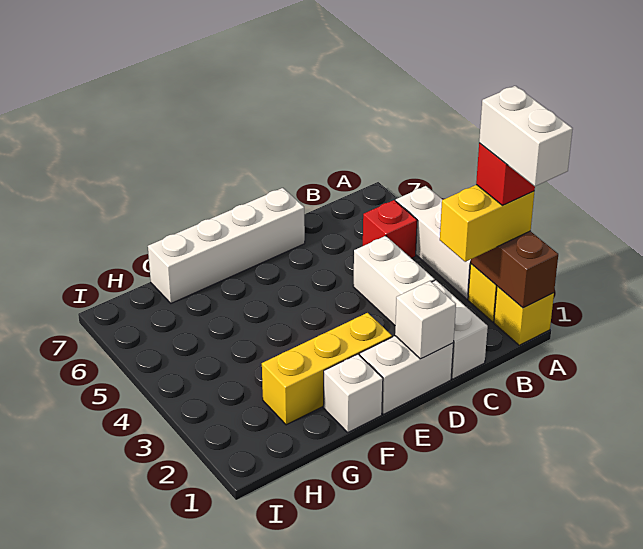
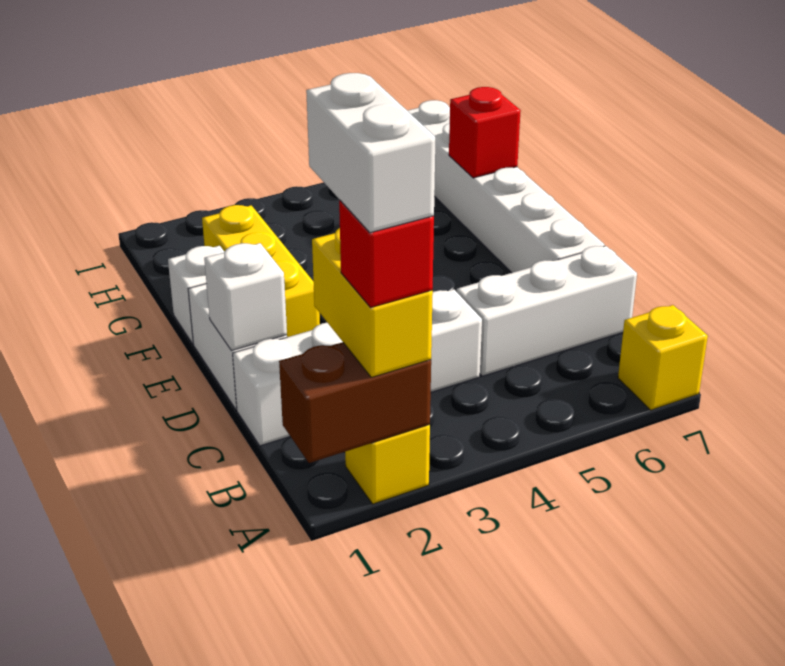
yellow 1x1 brick [494,286,554,345] -> yellow 1x1 brick moved to [618,305,708,410]
white 1x2 brick [479,86,573,186] -> white 1x2 brick turned to [306,73,435,233]
white 1x3 brick [396,186,471,299] -> white 1x3 brick moved to [457,246,637,376]
red 1x1 brick [363,200,417,258] -> red 1x1 brick moved to [449,87,521,178]
white 1x4 brick [148,188,305,303] -> white 1x6 brick [407,100,605,273]

